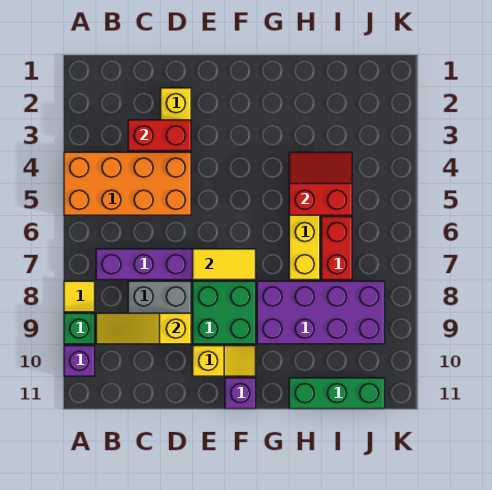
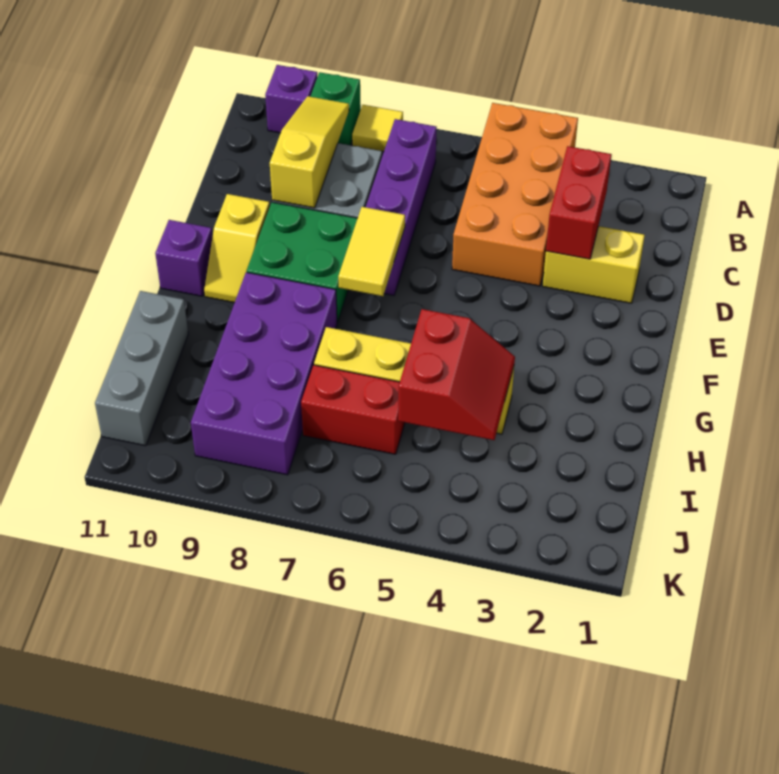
green 1x3 brick [289,378,385,409] -> grey 1x3 brick [95,291,188,446]

